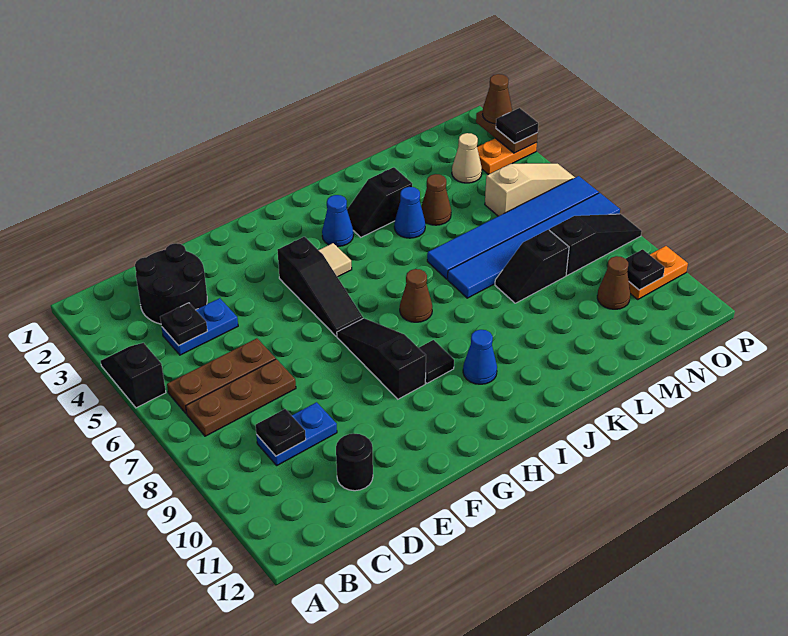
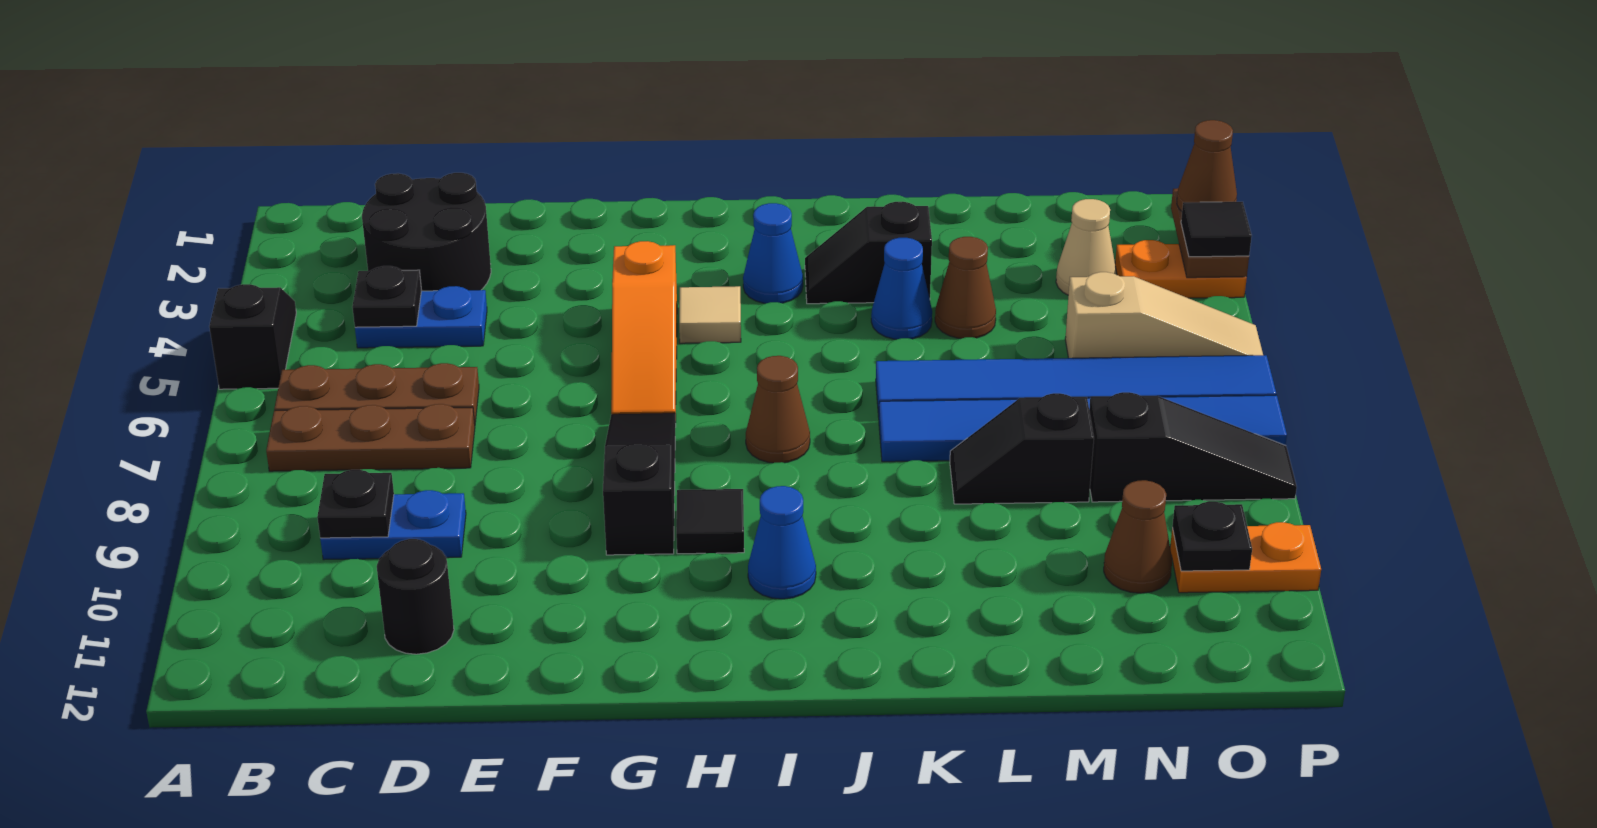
black 1x3 slope [277,237,363,336] -> orange 1x3 slope [611,241,677,423]

